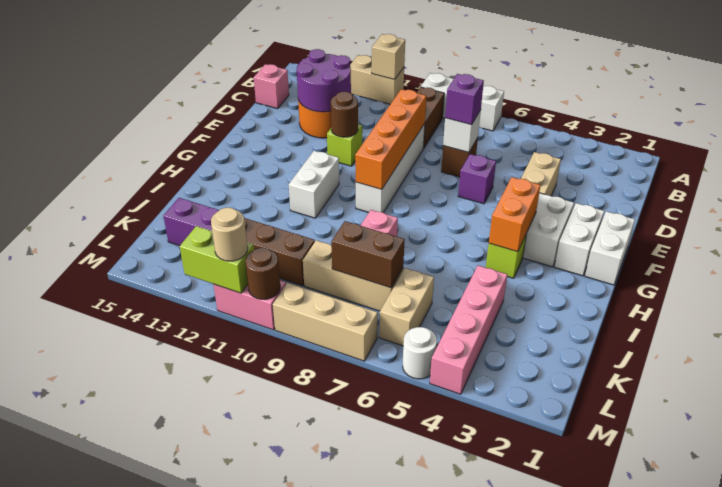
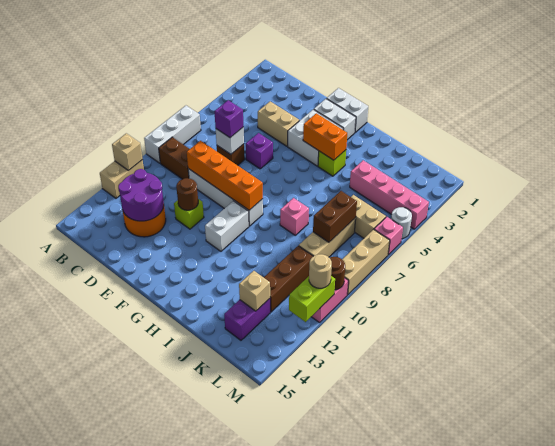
pink 1x1 brick [254,64,289,109] -> pink 1x1 brick moved to [374,217,403,255]
white 1x2 brick [289,151,339,218] -> white 1x2 brick turned to [205,201,249,251]
none -> tan 1x1 brick [239,271,270,311]

